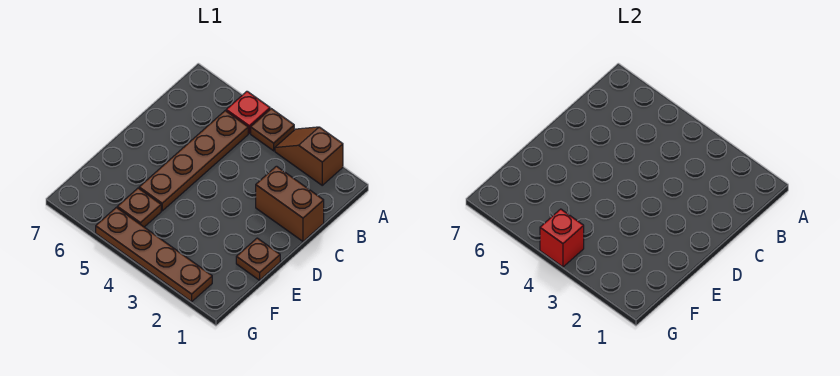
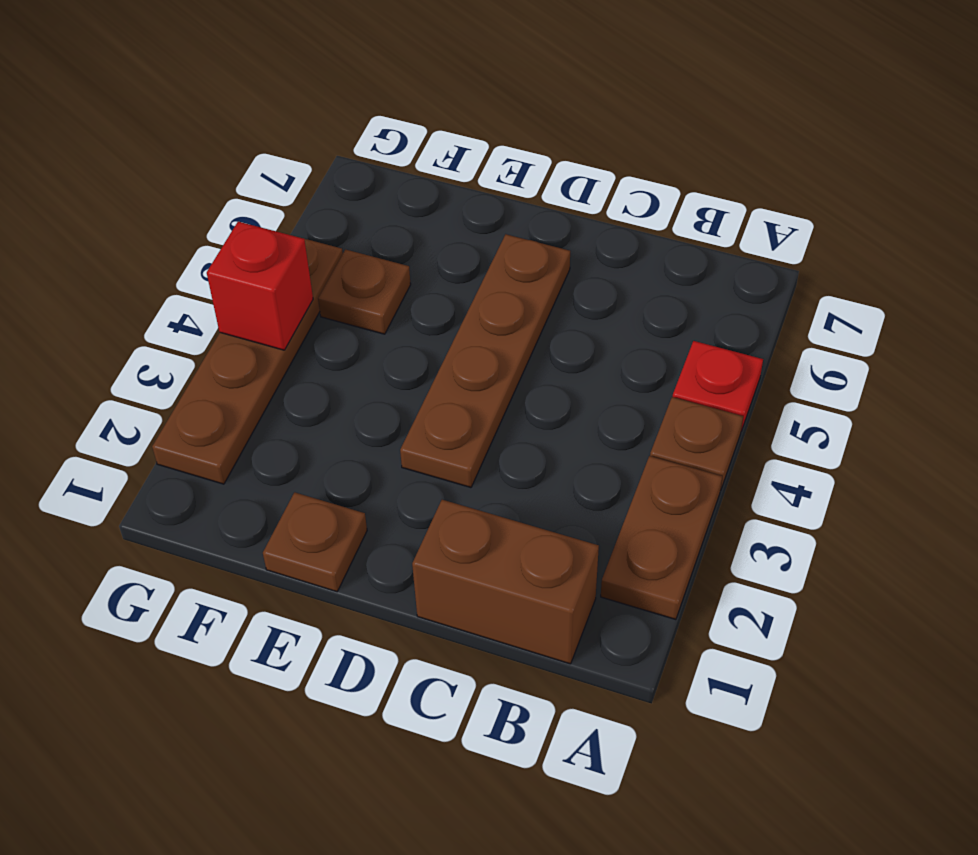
brown 1x2 slope [275,127,343,185] -> brown 1x2 plate [601,456,722,620]
brown 1x4 plate [139,111,248,211] -> brown 1x4 plate turned to [400,234,570,488]
brown 1x2 brick [256,166,324,241] -> brown 1x2 brick turned to [412,500,599,664]

